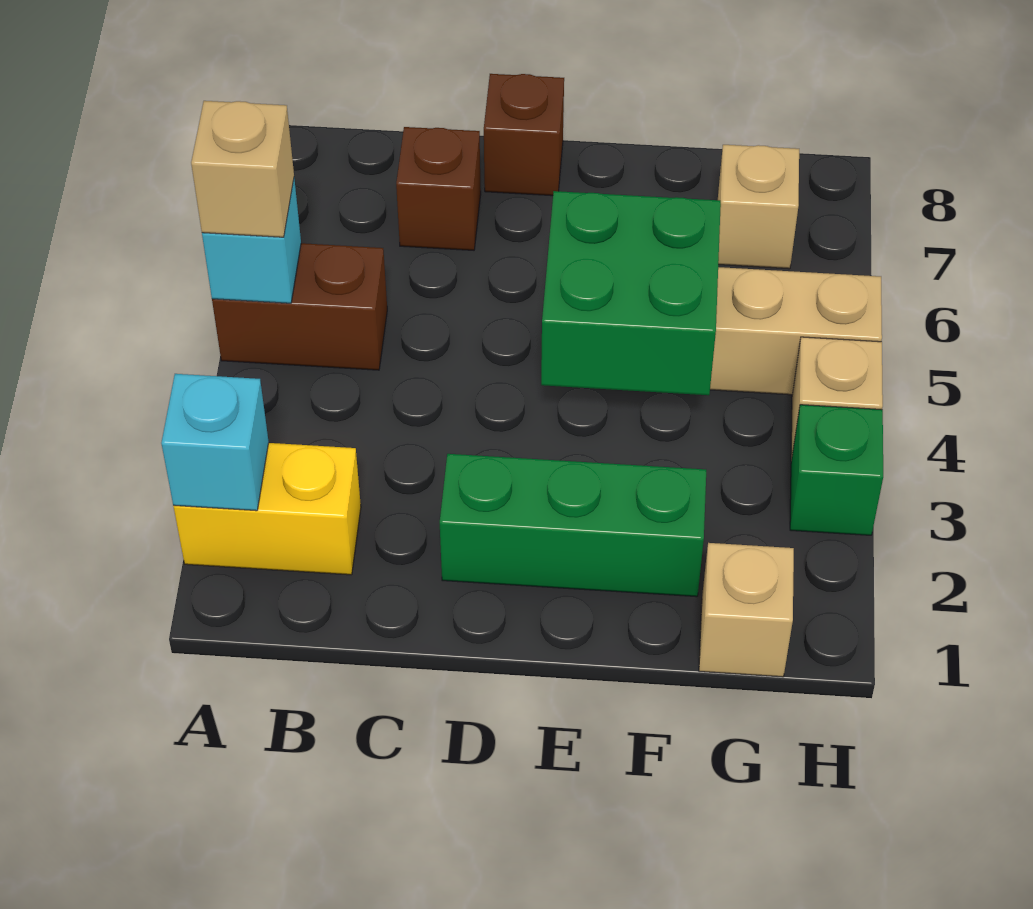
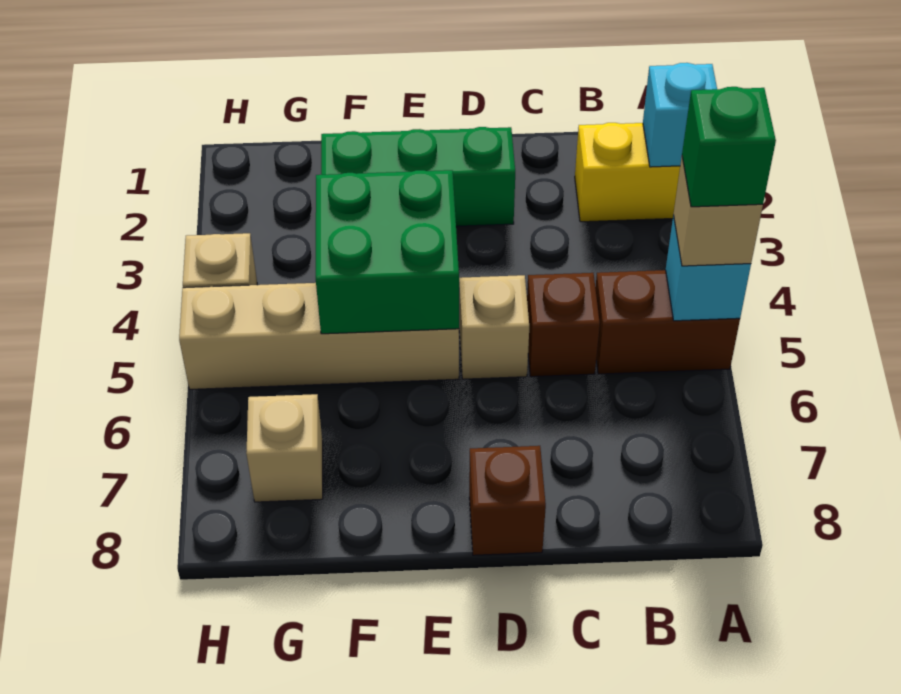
brown 1x1 brick [396,127,481,250] -> brown 1x1 brick moved to [527,273,600,377]
tan 1x1 brick [699,543,794,677] -> tan 1x1 brick moved to [459,275,529,379]
green 1x1 brick [790,405,883,535] -> green 1x1 brick moved to [682,87,776,207]

